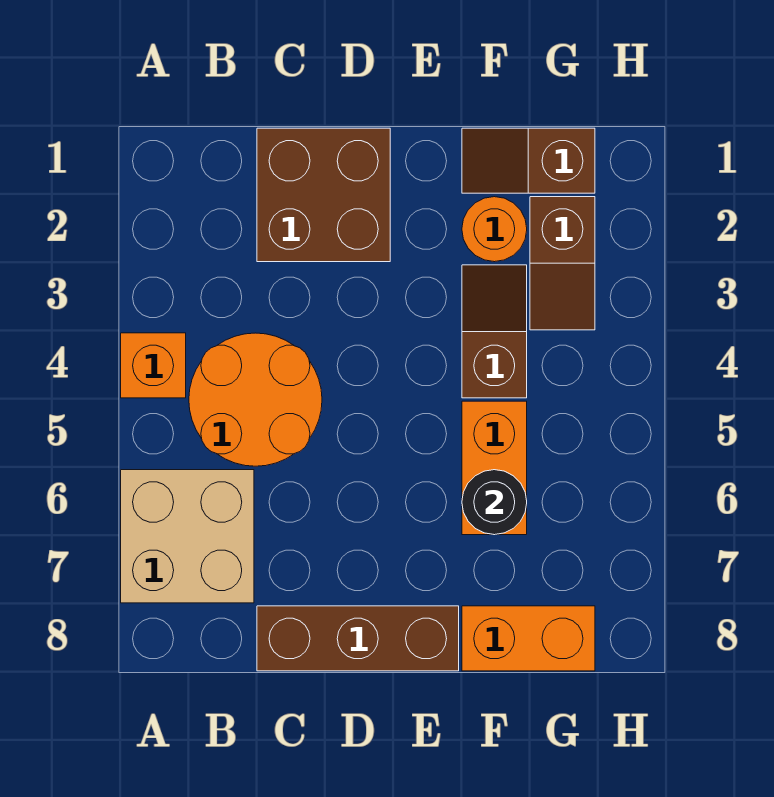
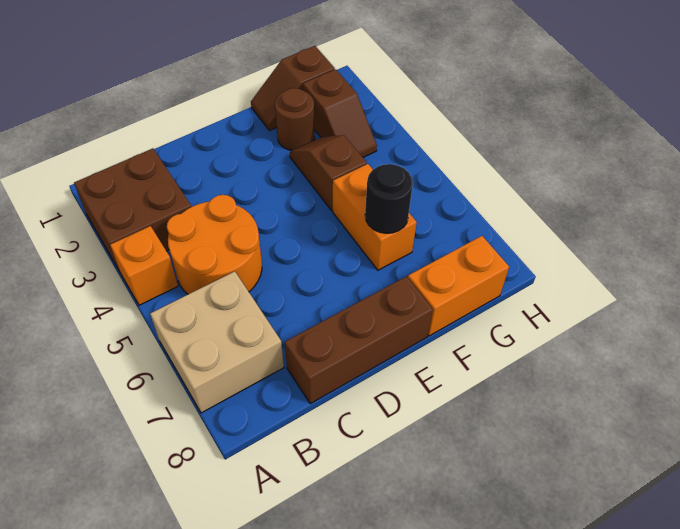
brown 2x2 brick [257,128,390,262] -> brown 2x2 brick moved to [74,148,191,271]
orange 1x1 round brick [462,197,527,262] -> brown 1x1 round brick [275,88,315,150]

